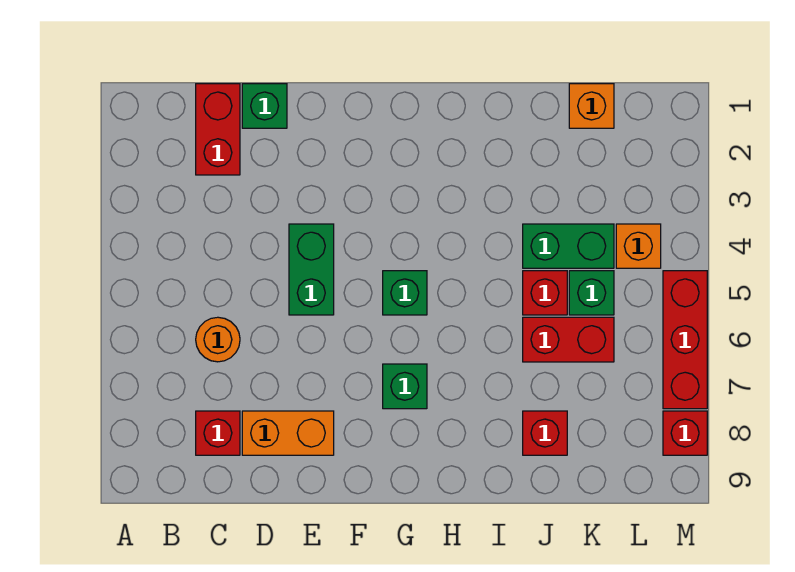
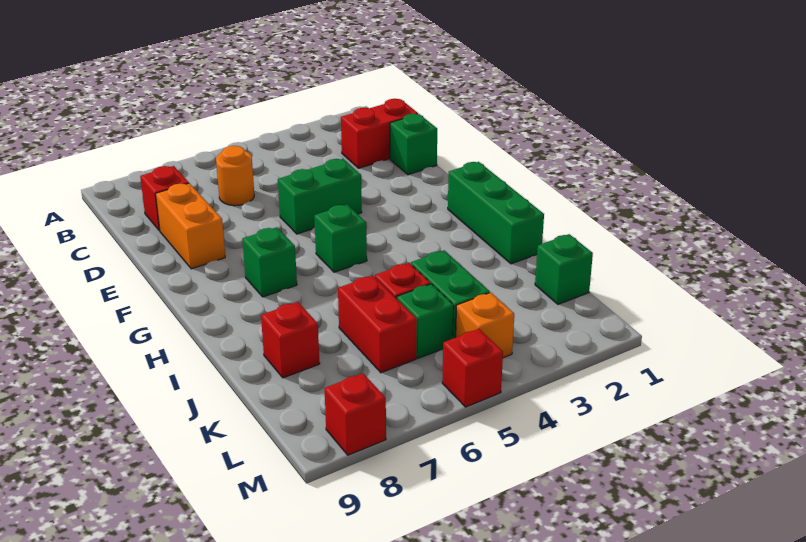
none -> green 1x3 brick [448,162,544,264]
orange 1x1 brick [569,84,614,128] -> green 1x1 brick [535,234,593,304]
red 1x3 brick [663,271,707,409] -> red 1x1 brick [442,329,503,407]

